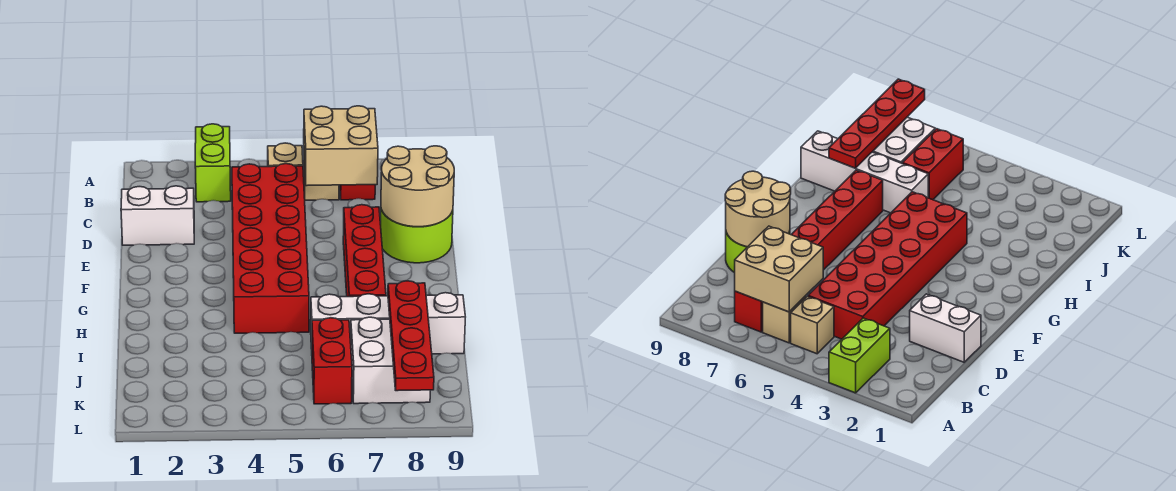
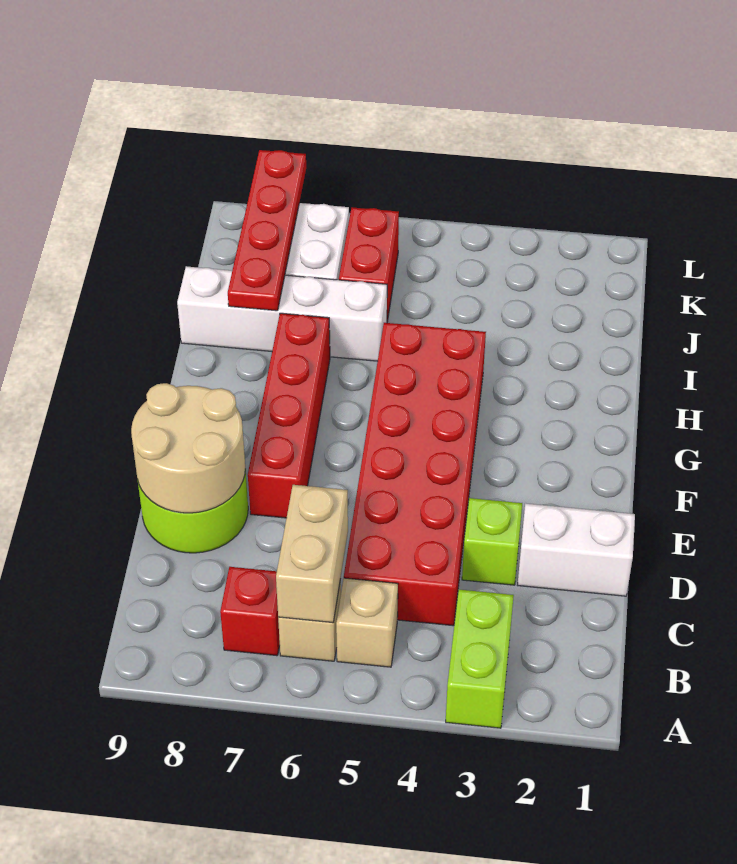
tan 2x2 brick [304,106,378,186] -> tan 1x2 brick [276,485,348,623]
none -> lime 1x1 brick [462,498,522,585]

